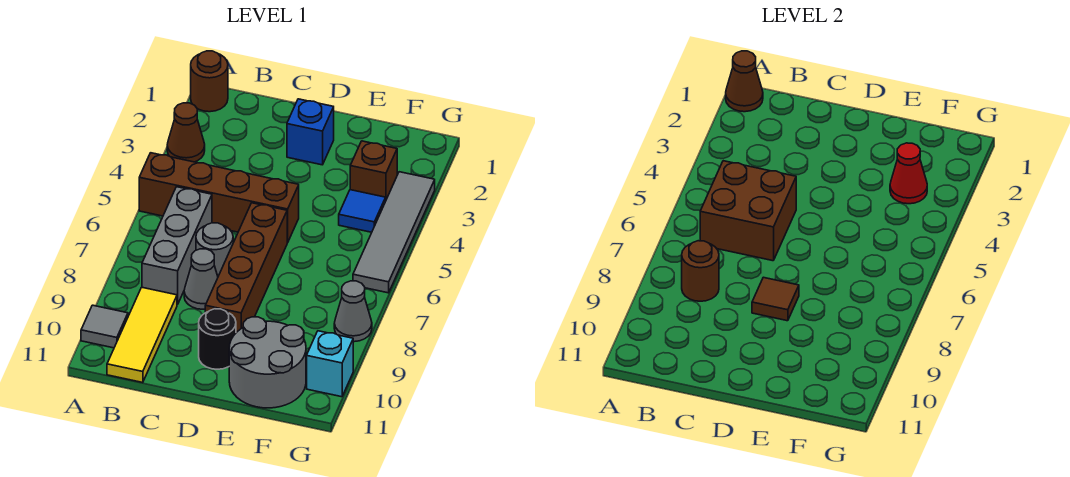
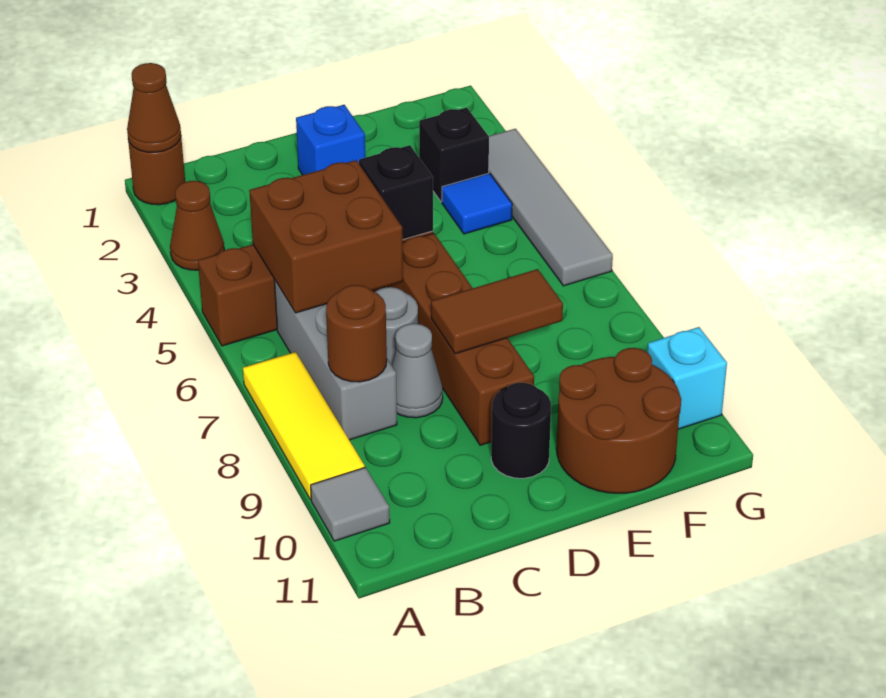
yellow 1x3 tile [107,287,177,383] -> yellow 1x3 tile moved to [243,352,365,500]
none -> black 1x1 brick [359,145,433,239]
brown 1x1 tile [752,277,799,321] -> brown 1x2 tile [431,269,563,354]
grey 2x2 round brick [229,317,306,408] -> brown 2x2 round brick [556,348,681,493]
brown 1x1 brick [350,141,397,200] -> black 1x1 brick [419,108,489,202]
red 1x1 cone [890,143,927,204] -> none
grey 1x1 cone [334,281,372,342] -> none

